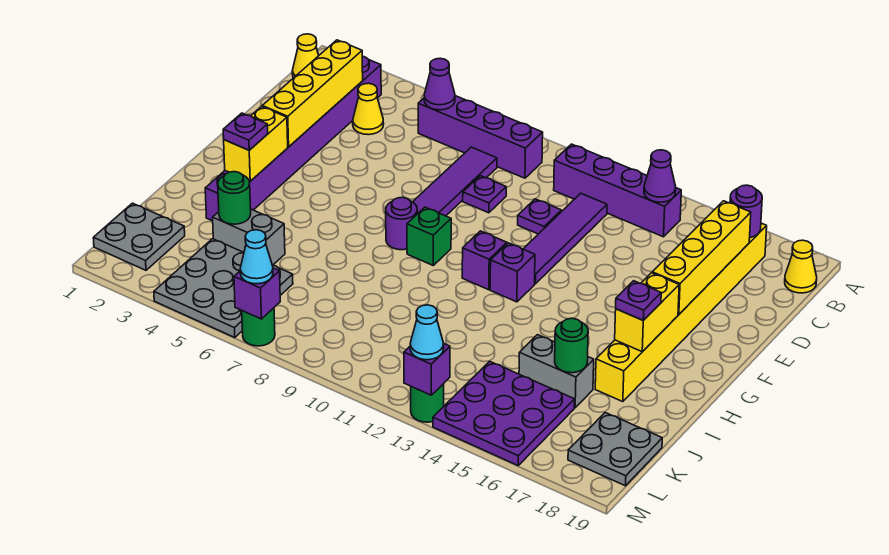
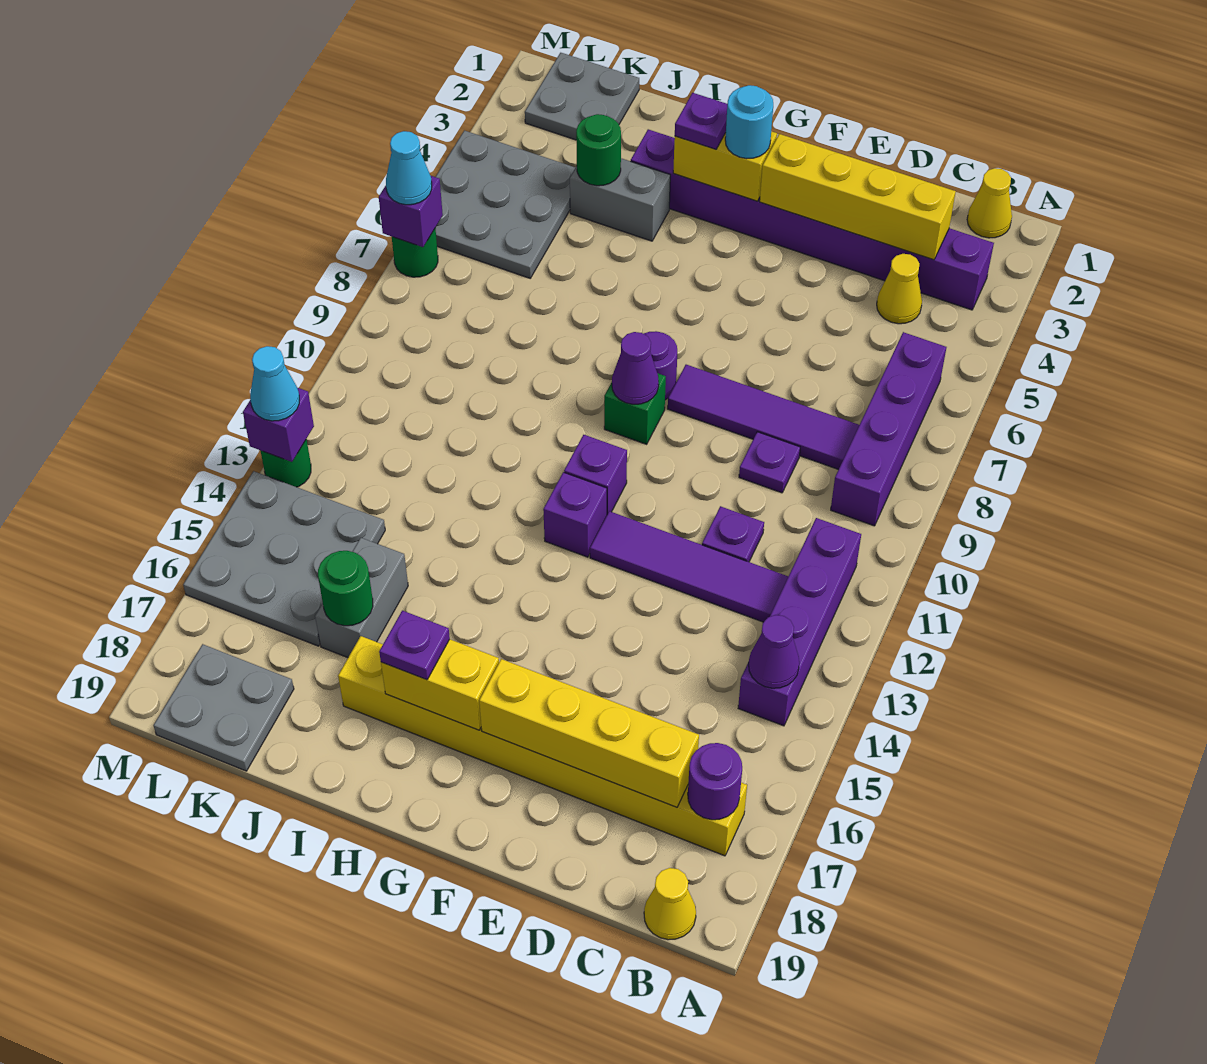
purple 1x1 cone [424,58,455,110] -> purple 1x1 cone moved to [612,332,659,404]
none -> cyan 1x1 round brick [725,85,773,159]
grey 1x2 brick [213,209,285,265] -> grey 1x2 brick turned to [570,158,670,241]
purple 3x3 plate [433,361,575,465] -> grey 3x3 plate [183,471,385,646]

